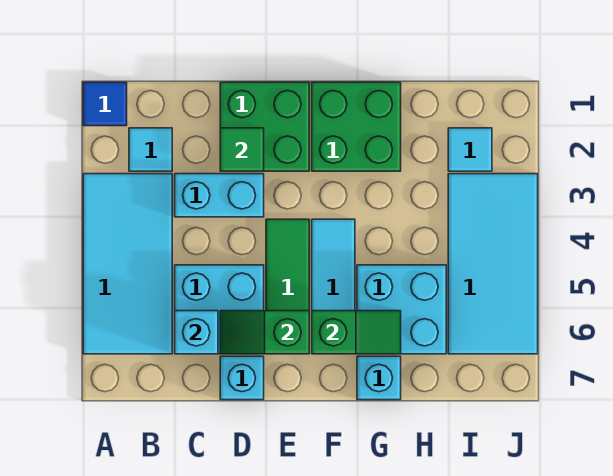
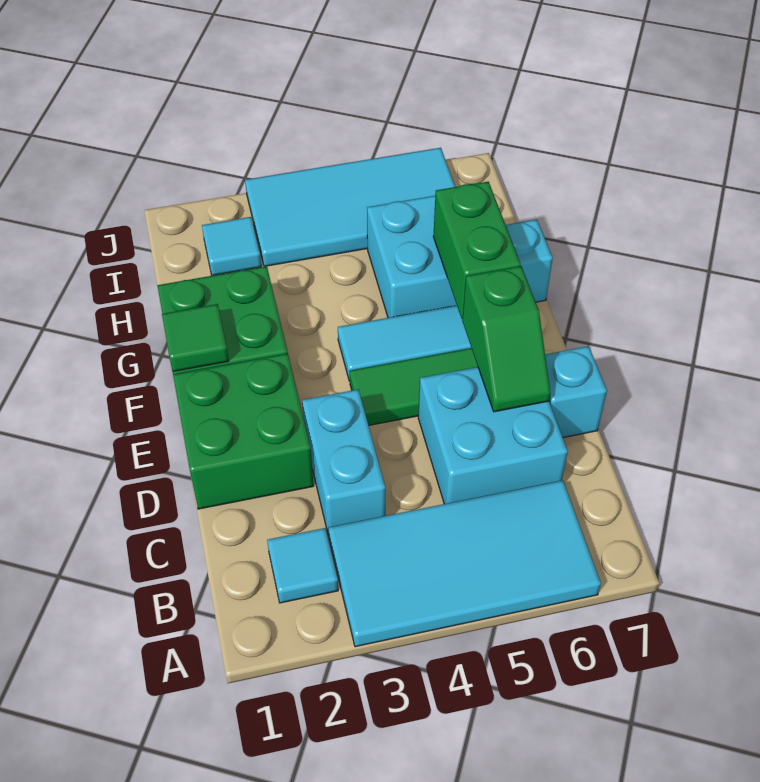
blue 1x1 tile [83,82,127,126] -> none
cyan 1x1 brick [175,311,218,354] -> none
green 1x1 tile [220,128,264,171] -> green 1x1 tile moved to [162,304,229,372]
green 1x2 slope [312,311,401,354] -> green 1x2 brick [433,182,521,319]

